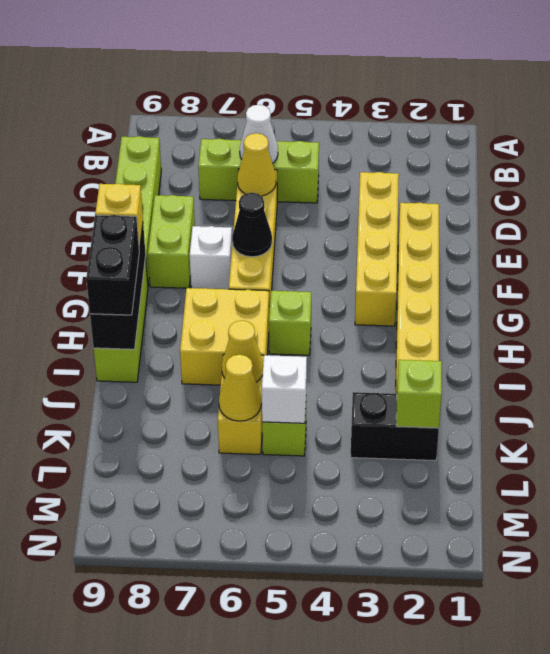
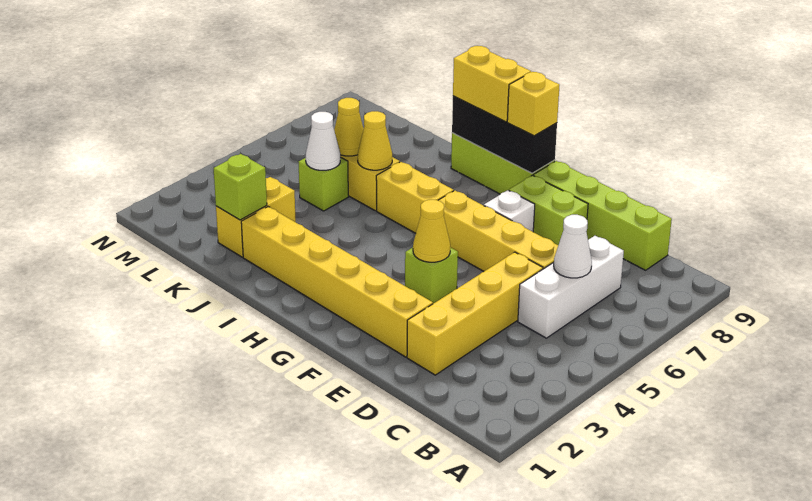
lime 1x3 brick [198,138,319,203] -> white 1x3 brick [518,236,624,338]
yellow 1x4 brick [355,172,399,326] -> yellow 1x4 brick turned to [407,252,543,375]
yellow 1x1 cone [237,133,276,196] -> yellow 1x1 cone moved to [413,200,450,262]
black 1x1 cone [232,193,272,257] -> none
lime 1x1 brick [269,291,311,355] -> lime 1x1 brick moved to [405,247,458,304]
yellow 2x2 brick [180,288,269,385] -> yellow 1x2 brick [376,162,454,233]
black 1x2 brick [86,215,139,315] -> yellow 1x2 brick [453,46,531,122]
black 1x2 brick [351,392,439,461] -> yellow 1x2 brick [216,177,296,257]
white 1x1 brick [262,355,307,423] -> white 1x1 cone [306,112,340,170]

